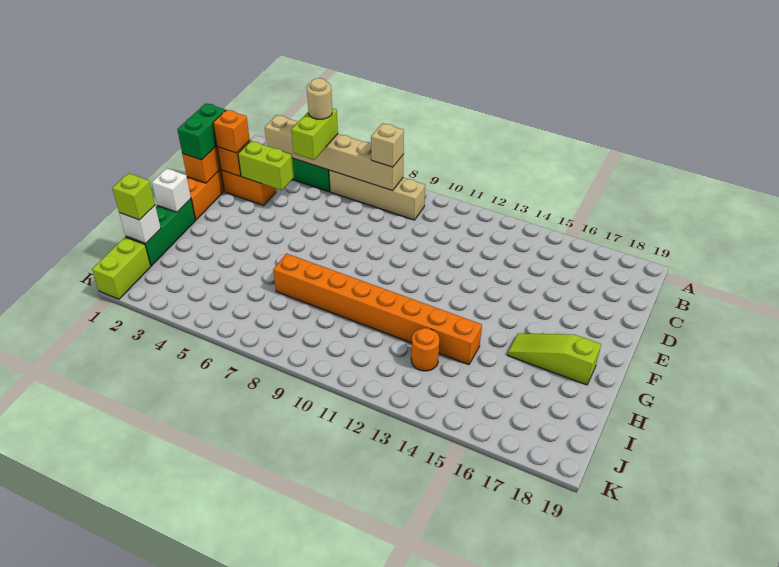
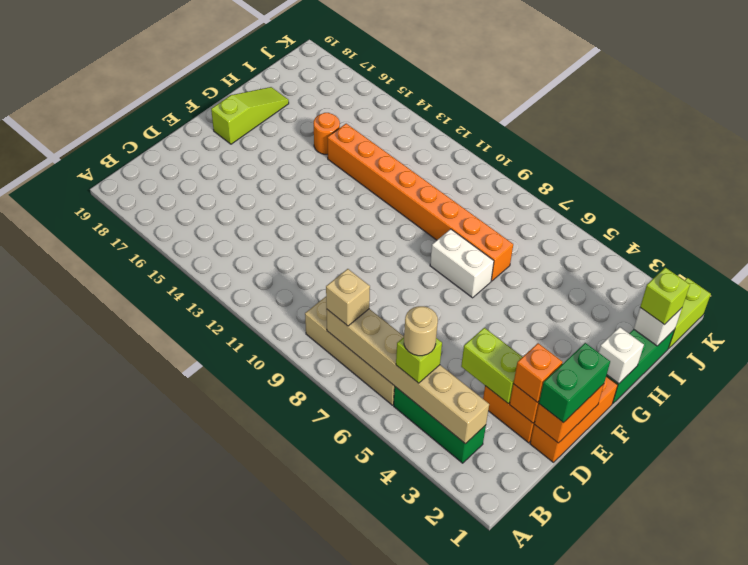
lime 1x2 brick [291,108,338,160] -> lime 1x1 brick [396,337,442,383]
none -> white 1x2 brick [430,229,494,298]
lime 1x3 slope [508,333,601,385] -> lime 1x3 slope turned to [211,87,289,144]
orange 1x1 round brick [411,328,439,371] -> orange 1x1 round brick moved to [314,113,340,154]

